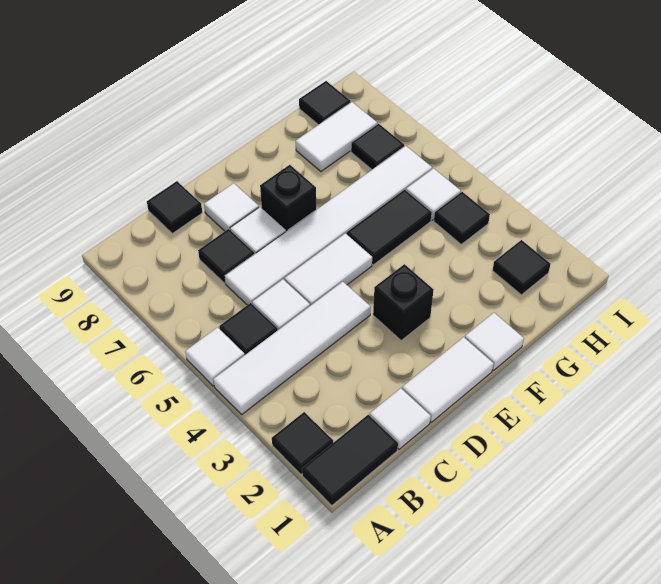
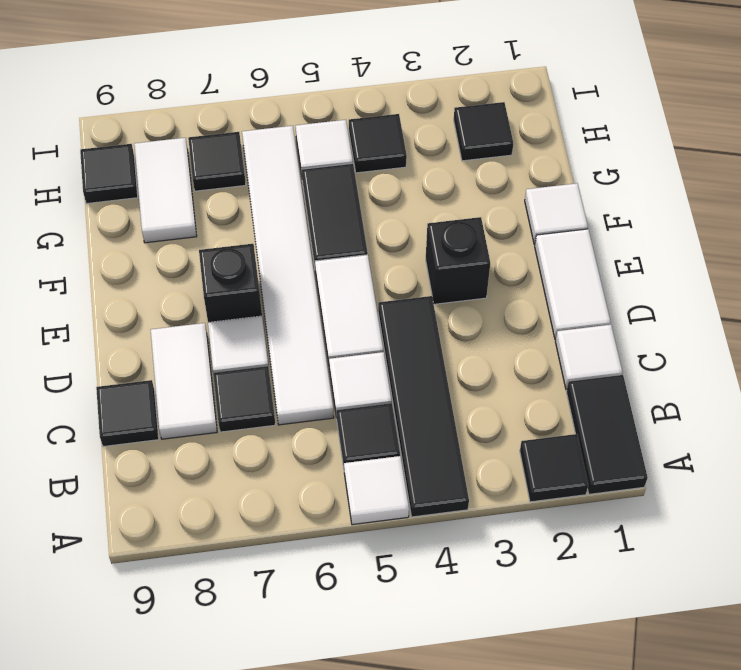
white 1x4 tile [213,282,371,414] -> black 1x4 tile [378,296,469,517]
white 1x1 tile [204,183,259,231] -> white 1x2 tile [151,323,217,439]

